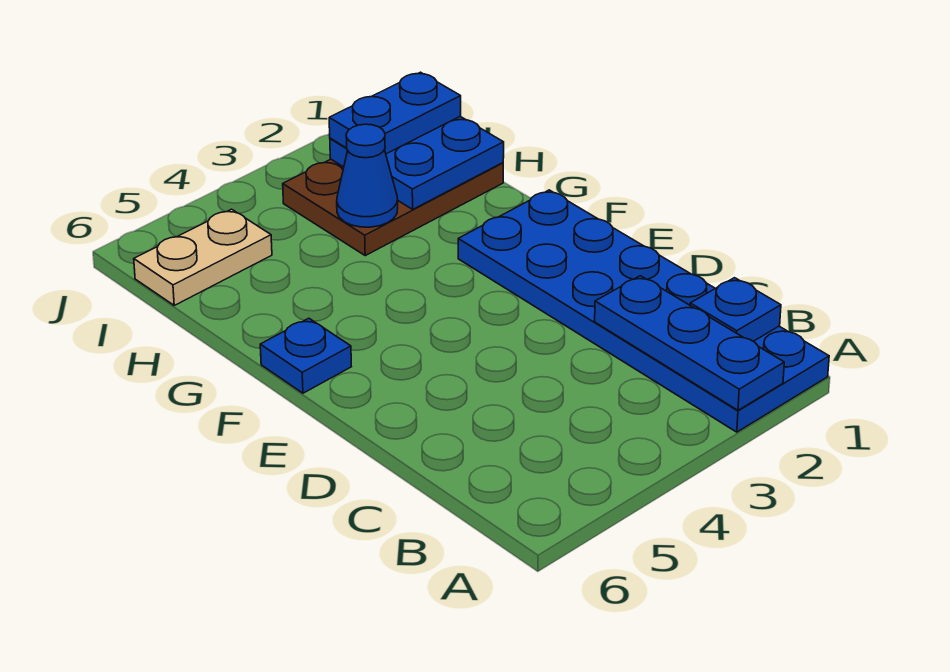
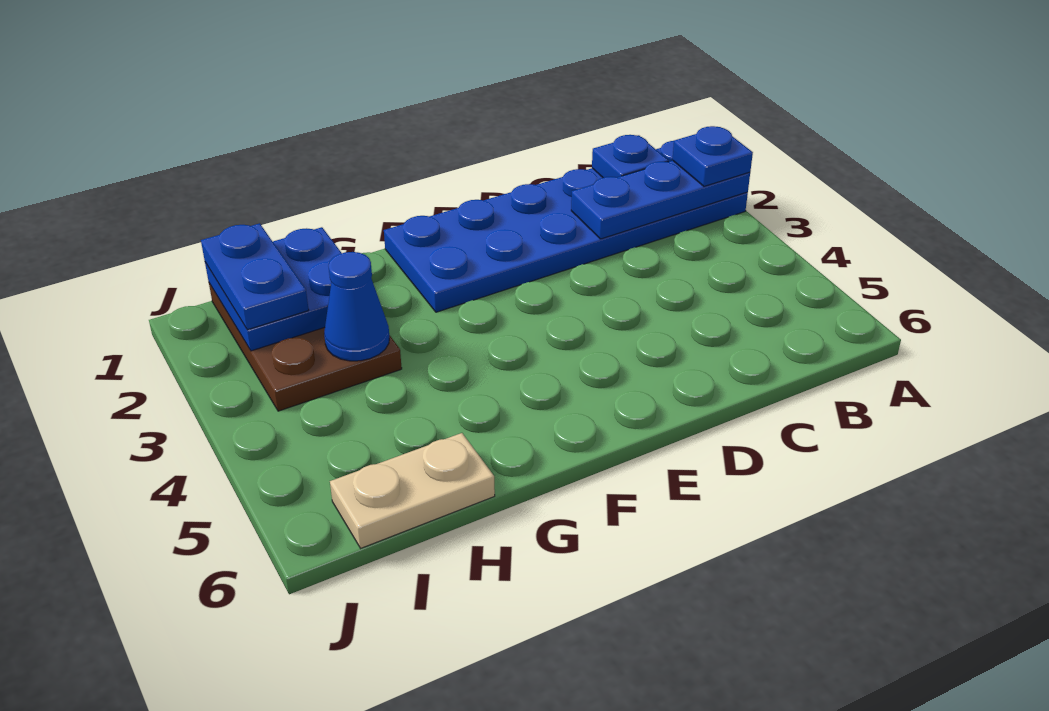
blue 1x1 plate [260,318,351,393] -> blue 1x1 plate moved to [672,126,753,186]
tan 1x2 plate [134,209,272,305] -> tan 1x2 plate turned to [330,433,495,548]

